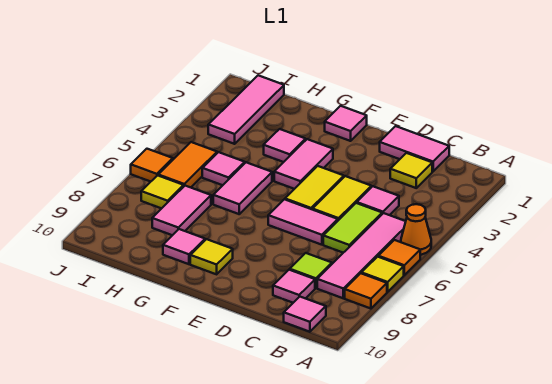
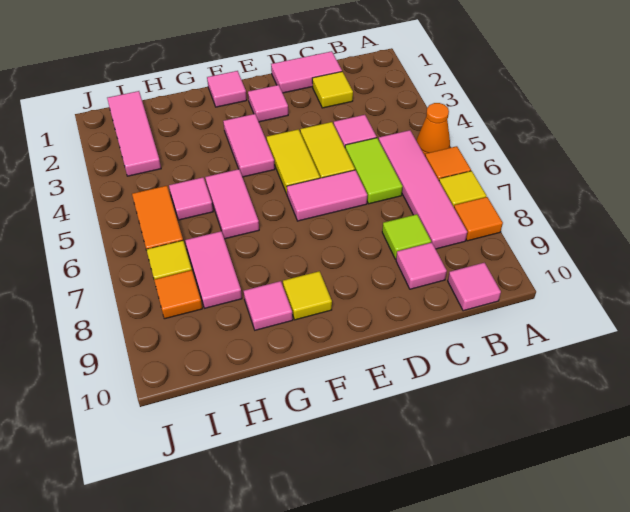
pink 1x1 tile [264,129,306,162] -> pink 1x1 tile moved to [248,85,288,122]
orange 1x1 tile [131,149,173,182] -> orange 1x1 tile moved to [154,270,202,319]

